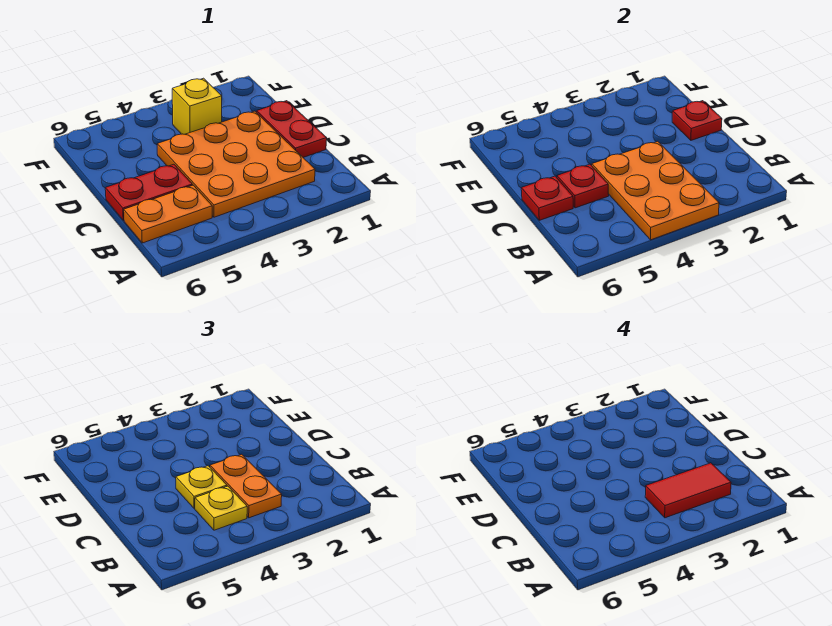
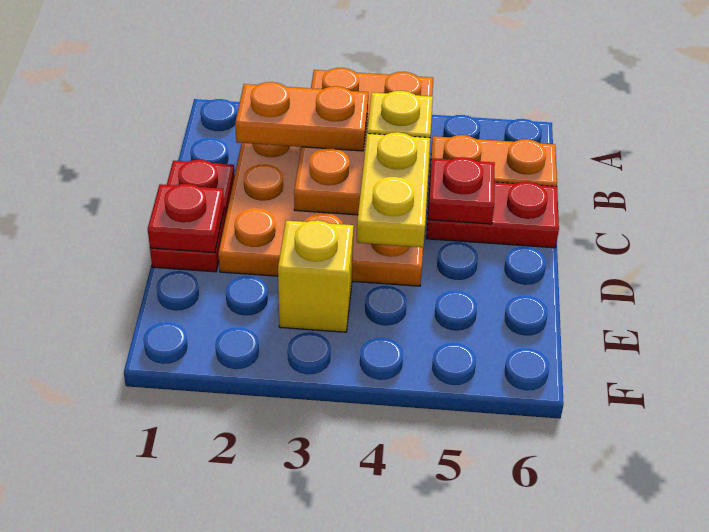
red 1x2 tile [645,463,731,518] -> none
orange 1x2 plate [210,454,282,518] -> orange 1x2 plate turned to [235,82,368,151]
yellow 1x1 plate [176,466,227,509] -> yellow 1x2 plate [357,132,430,247]
red 1x1 plate [521,176,573,220] -> none

